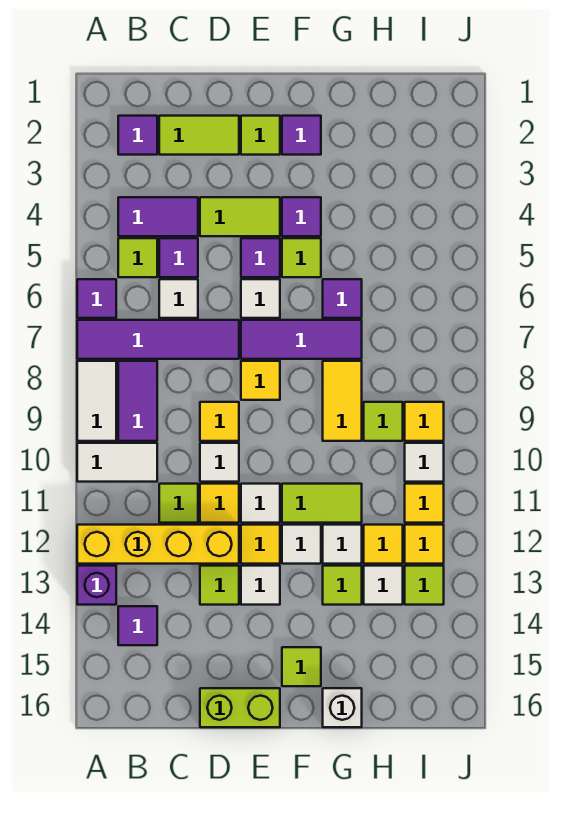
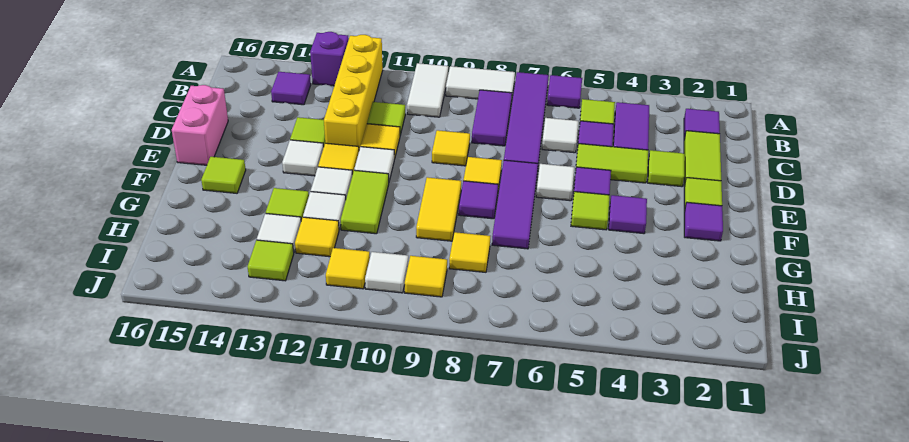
purple 1x2 tile [118,361,157,441] -> purple 1x2 tile turned to [472,90,512,146]
lime 1x2 tile [200,197,280,236] -> lime 1x2 tile turned to [576,144,648,183]
white 1x1 tile [200,443,239,482] -> none
lime 1x2 brick [200,688,280,727] -> pink 1x2 brick [172,85,228,165]
purple 1x1 tile [323,279,362,318] -> purple 1x1 tile moved to [459,181,498,219]
yellow 1x2 tile [323,361,362,441] -> yellow 1x2 tile turned to [416,177,461,241]
white 1x1 brick [323,688,362,727] -> none
lime 1x1 tile [364,402,403,441] -> lime 1x1 tile moved to [648,150,684,187]
yellow 1x1 tile [405,525,444,564] -> yellow 1x1 tile moved to [449,232,490,272]

